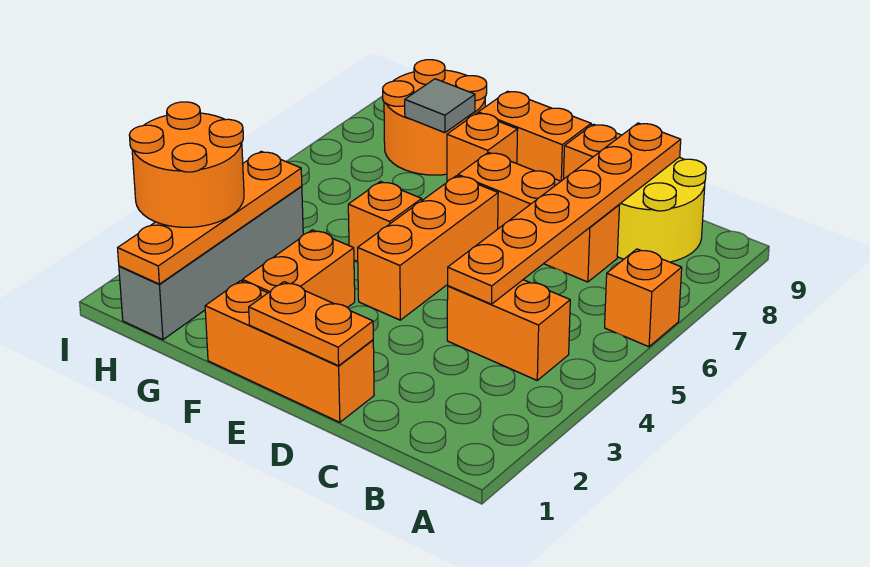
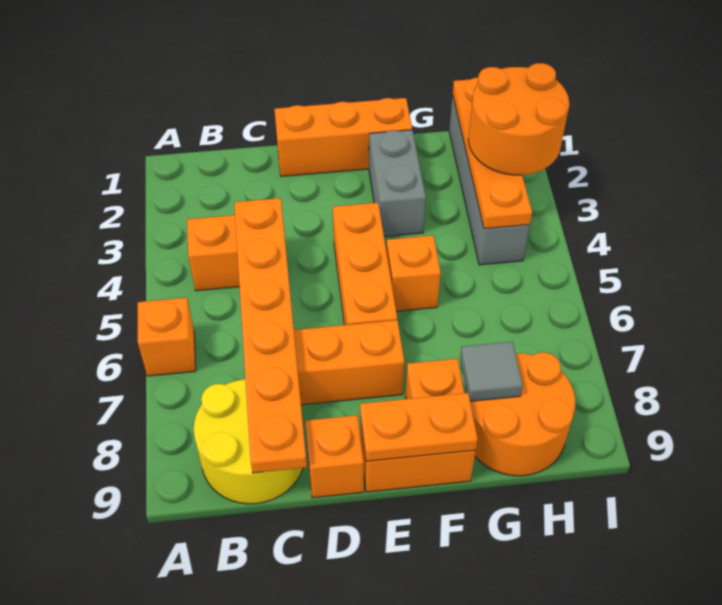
orange 1x2 plate [249,282,373,366] -> orange 1x2 plate moved to [360,393,478,461]
orange 1x2 brick [242,230,355,308] -> grey 1x2 brick [369,130,426,237]

